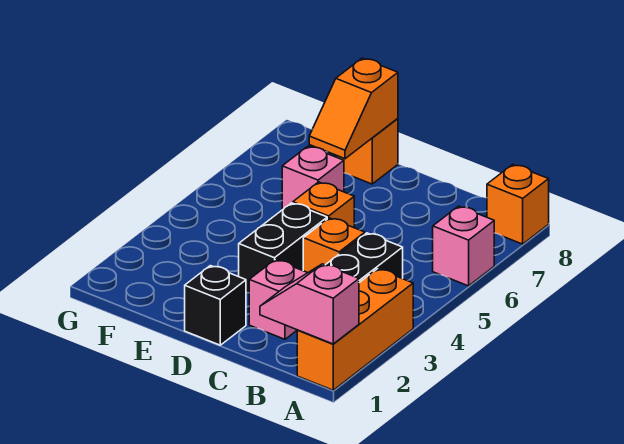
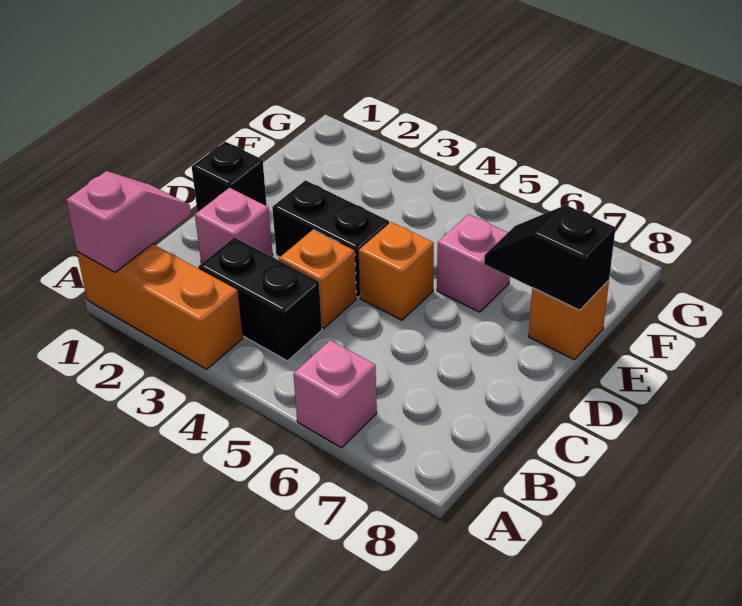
orange 1x1 brick [487,164,549,244] -> none
orange 1x2 slope [309,58,398,159] -> black 1x2 slope [484,205,616,310]

